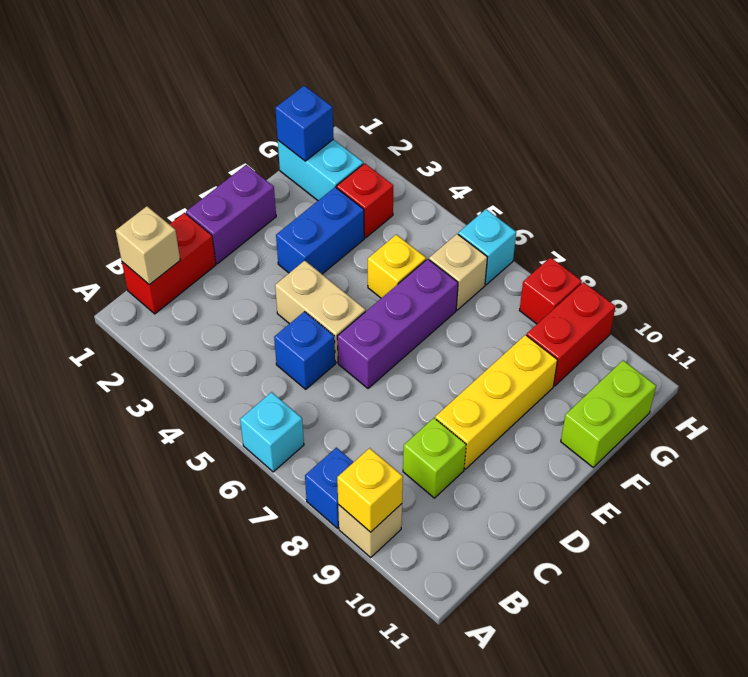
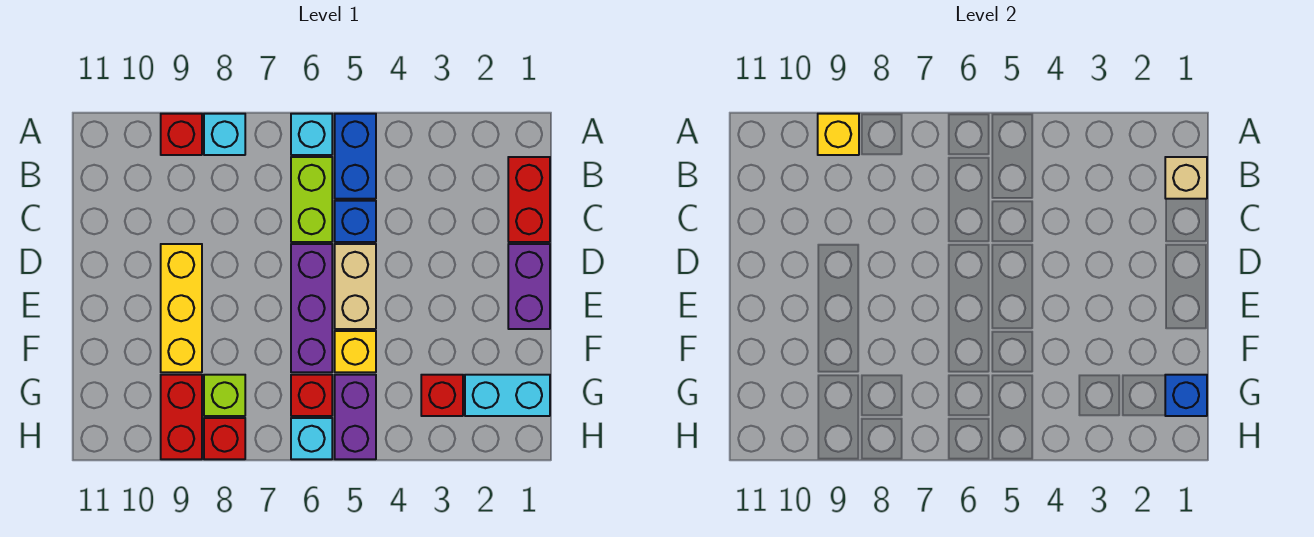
blue 1x1 brick [305,448,353,528] -> cyan 1x1 brick [204,114,245,155]
tan 1x1 brick [338,504,402,557] -> red 1x1 brick [161,114,202,155]
lime 1x1 brick [403,418,466,498] -> lime 1x1 brick moved to [204,375,245,416]
tan 1x2 brick [275,261,366,363] -> tan 1x2 brick turned to [335,244,376,329]
blue 1x2 brick [276,187,364,274] -> blue 1x2 brick moved to [335,114,376,199]
lime 1x2 brick [561,360,656,467] -> lime 1x2 brick moved to [291,157,332,242]
none -> purple 1x2 brick [335,375,376,459]
tan 1x1 brick [429,234,487,310] -> red 1x1 brick [291,375,332,416]

